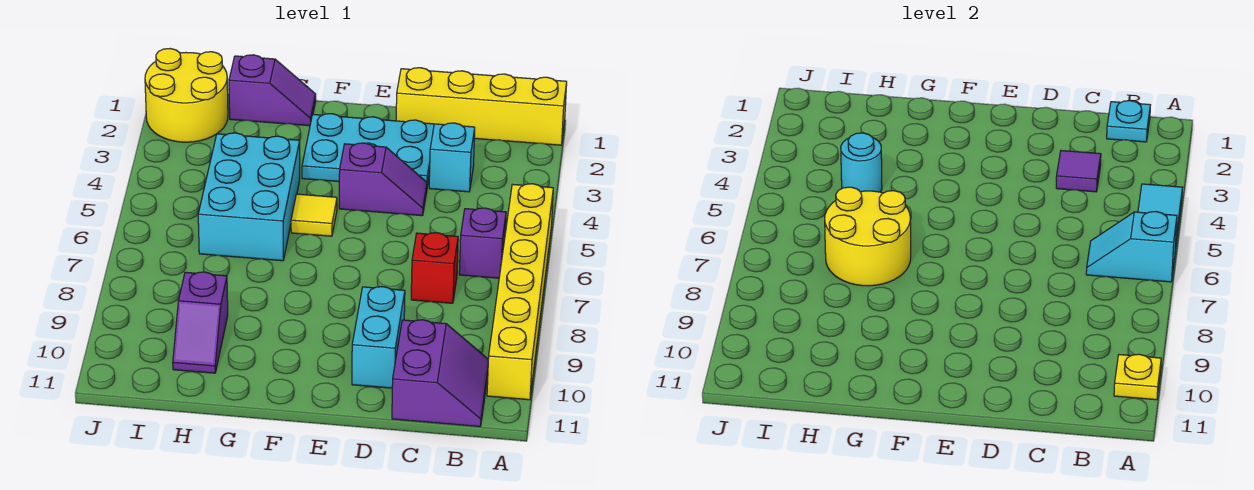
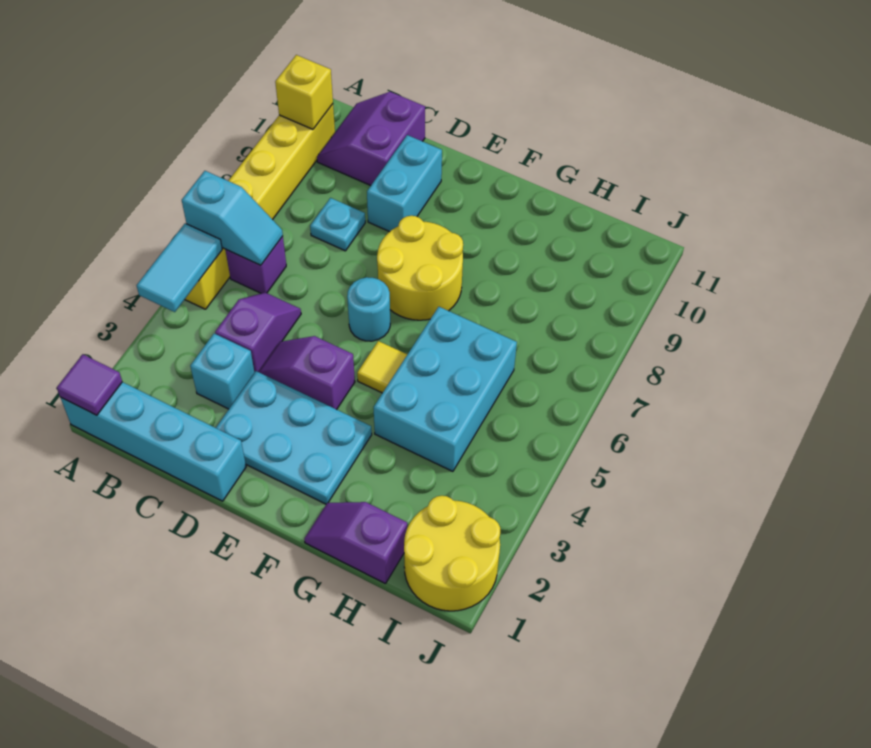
yellow 1x4 brick [396,68,567,145] -> cyan 1x4 brick [60,382,246,501]
yellow 1x1 plate [1114,354,1161,400] -> yellow 1x1 brick [275,55,333,129]
cyan 1x1 plate [1107,101,1150,142] -> cyan 1x1 plate moved to [310,198,365,251]
purple 1x1 tile [1056,151,1101,192] -> purple 1x1 tile moved to [57,354,122,415]
red 1x1 brick [411,233,458,303] -> none
yellow 2x2 round brick [825,187,911,286] -> yellow 2x2 round brick moved to [377,216,463,320]
cyan 1x1 round brick [841,133,882,192] -> cyan 1x1 round brick moved to [347,277,390,341]
purple 1x2 slope [173,272,228,373] -> purple 1x2 slope moved to [215,292,301,372]

